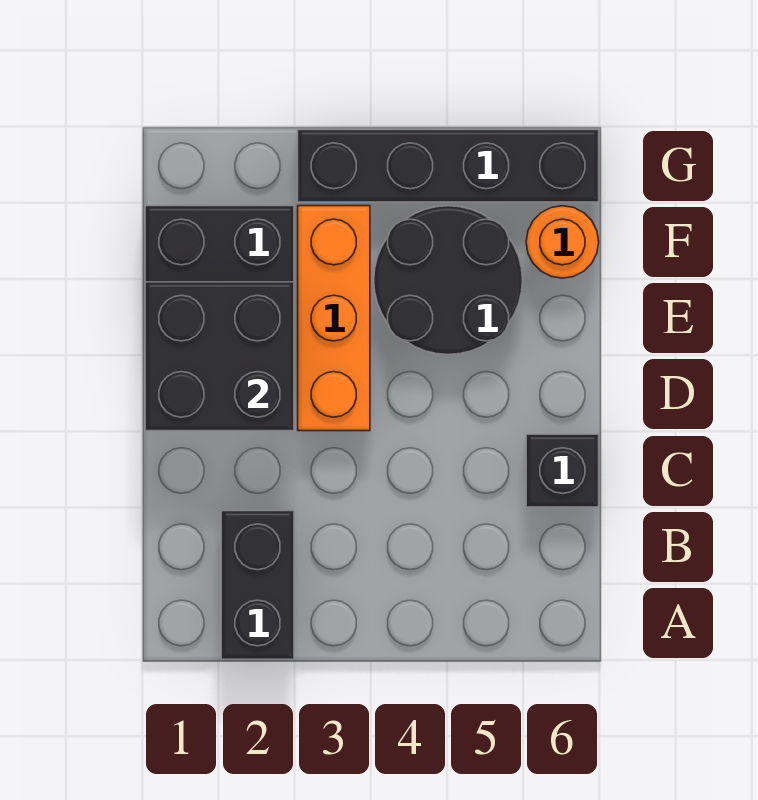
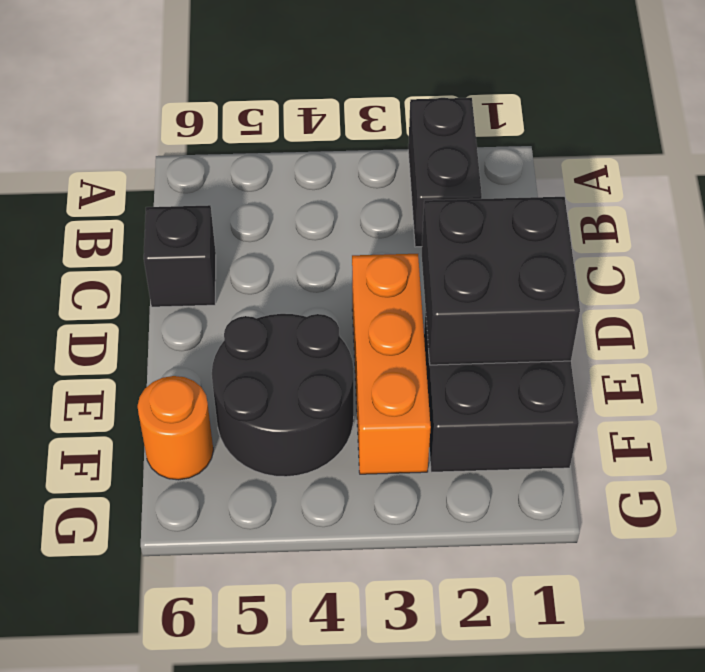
black 1x4 brick [298,130,599,202] -> none

